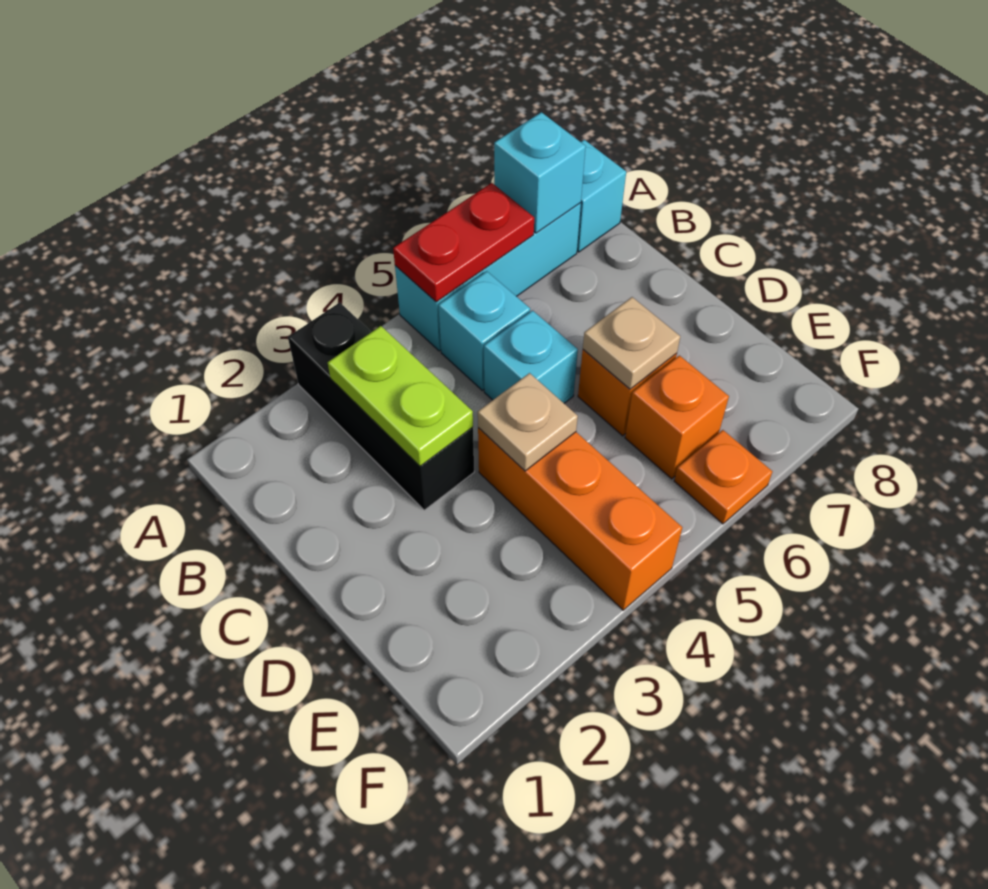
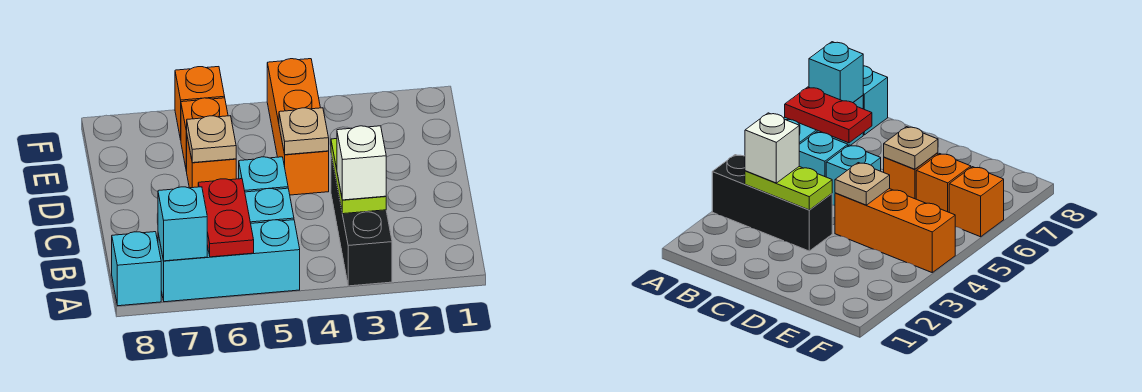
red 1x2 plate [393,183,534,302] -> red 1x2 plate turned to [198,179,254,257]
none -> white 1x1 brick [337,126,386,200]
orange 1x1 plate [674,430,773,524] -> orange 1x1 brick [175,67,225,140]

